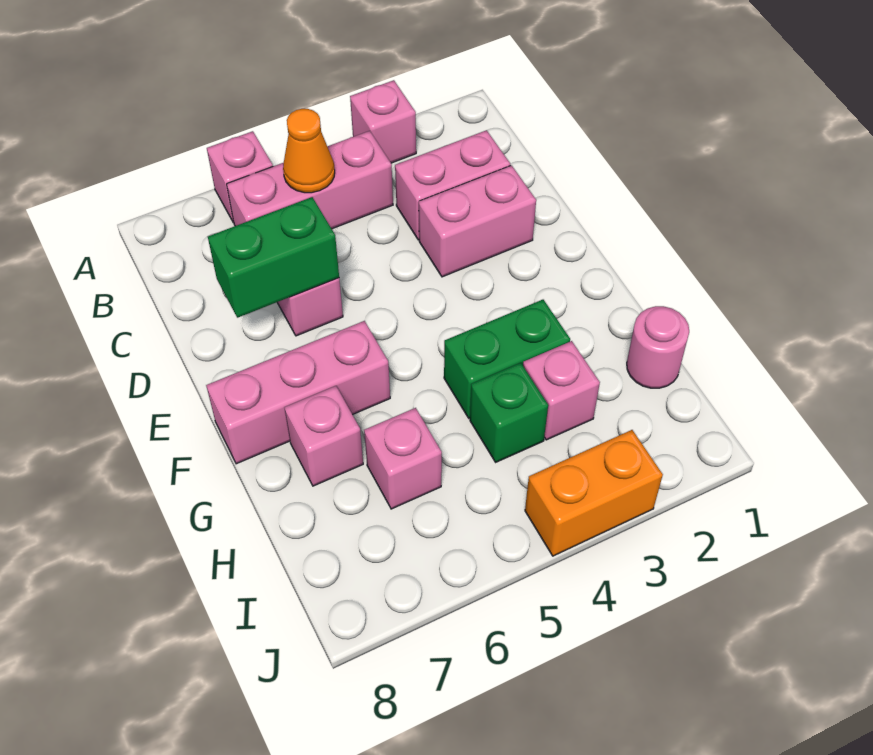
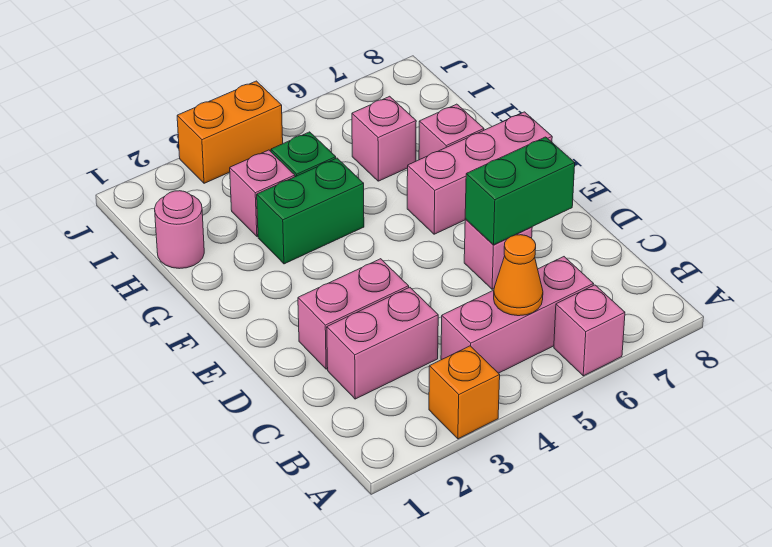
pink 1x1 brick [350,80,416,163] -> orange 1x1 brick [429,346,500,439]

